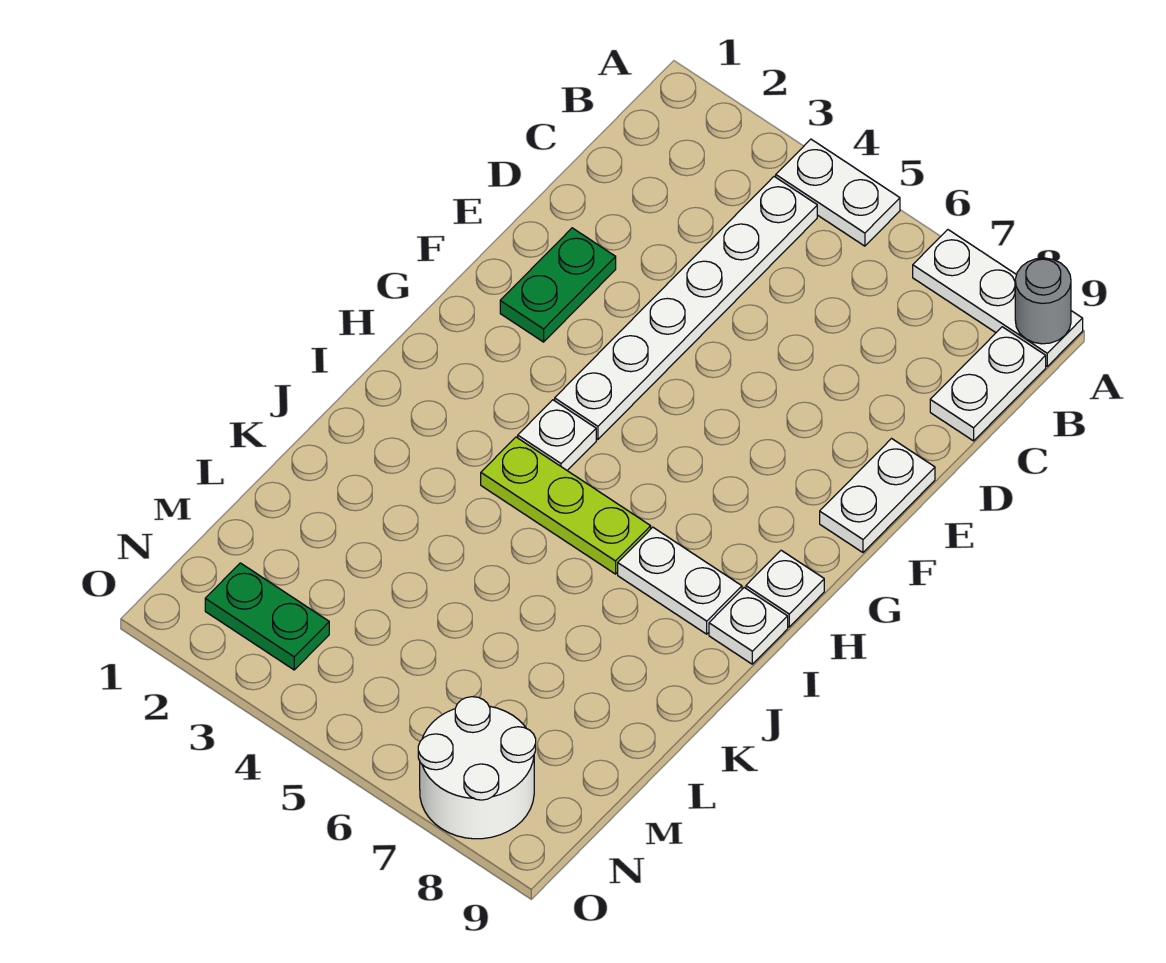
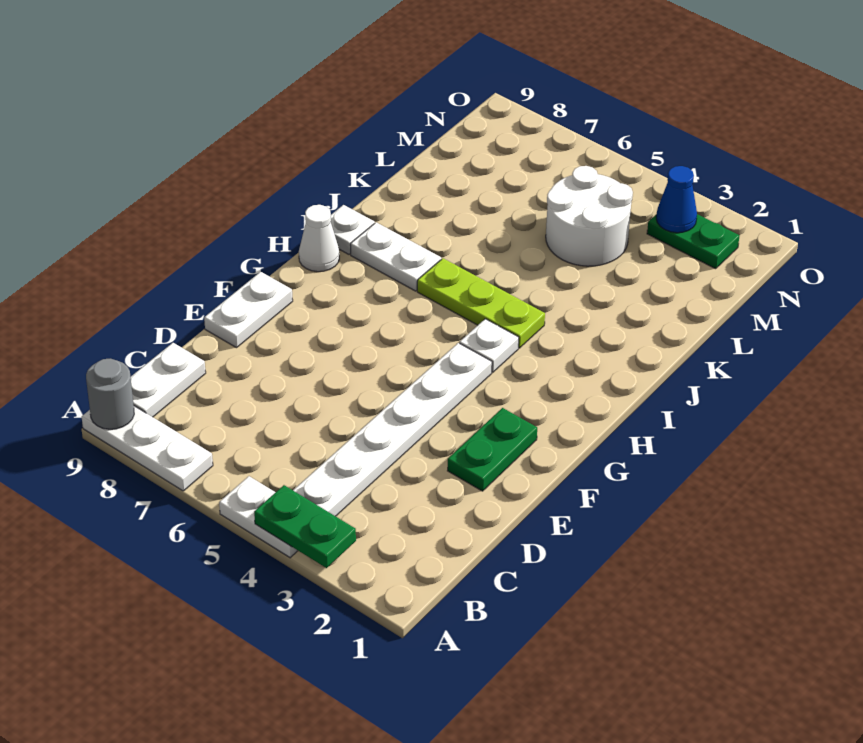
none -> green 1x2 plate [254,485,356,568]
white 1x1 plate [746,550,824,627] -> white 1x1 cone [299,205,339,272]
none -> blue 1x1 cone [656,166,697,233]
white 2x2 round brick [418,697,536,839] -> white 2x2 round brick moved to [546,166,633,266]

